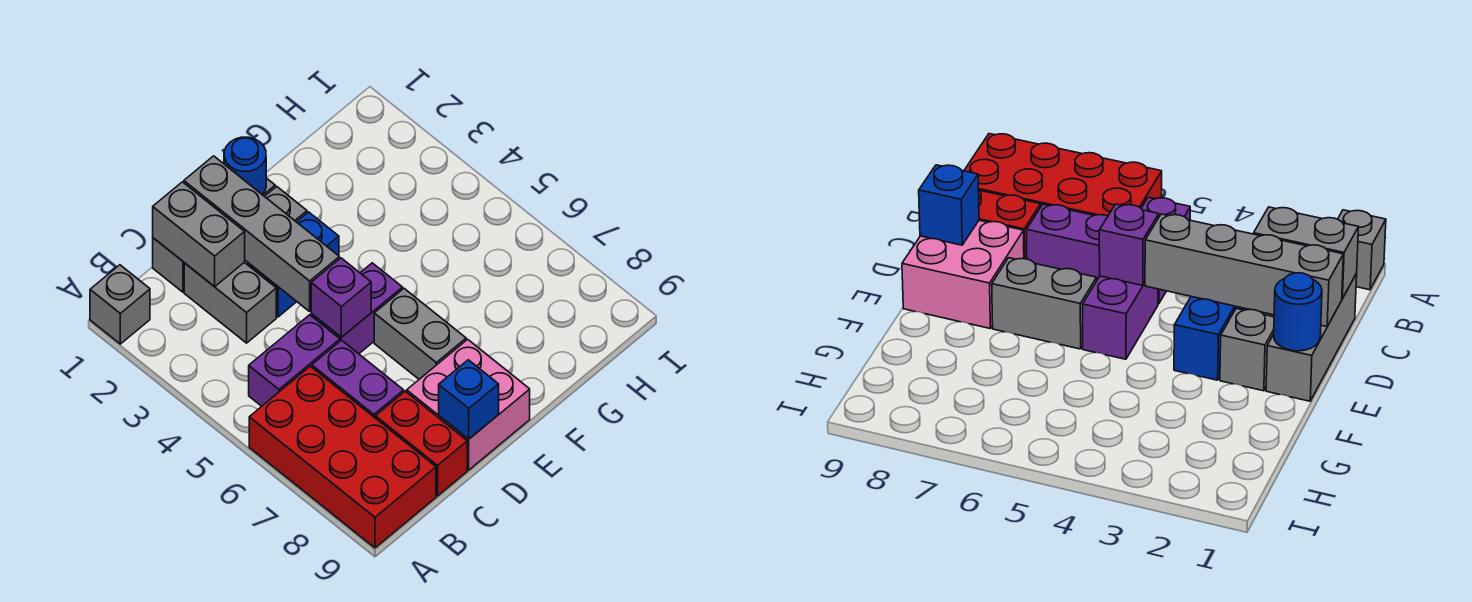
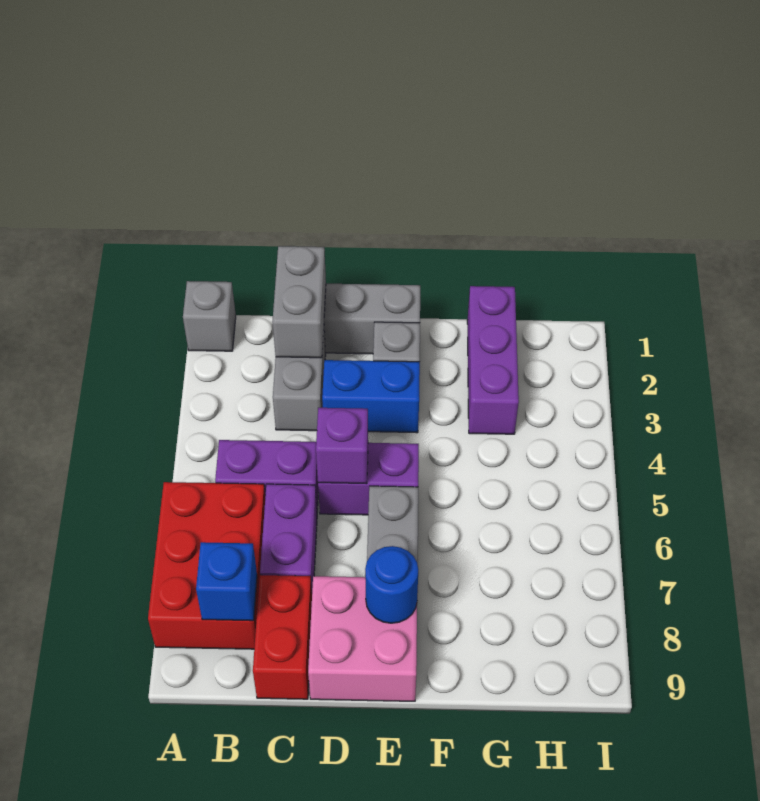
red 2x4 brick [249,366,436,548] -> red 2x3 brick [148,482,265,649]
grey 1x4 brick [184,156,339,311] -> none
blue 1x1 brick [439,360,499,439] -> blue 1x1 brick moved to [196,542,257,621]
blue 1x1 round brick [224,137,266,195] -> blue 1x1 round brick moved to [365,546,418,623]
none -> purple 1x3 brick [467,286,519,434]

